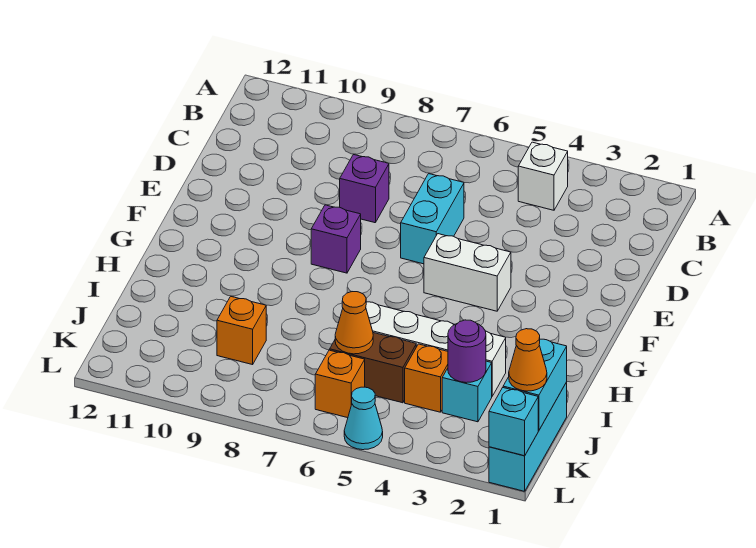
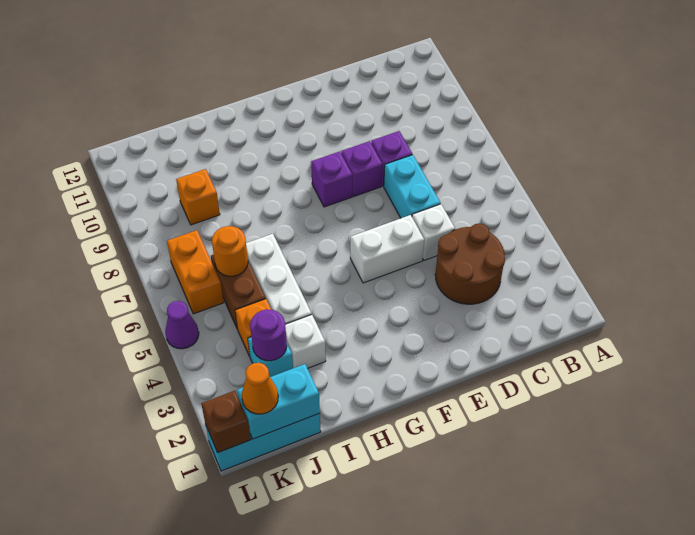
white 1x1 brick [518,142,568,210] -> white 1x1 brick moved to [412,204,455,260]
none -> brown 2x2 round brick [435,223,505,304]
cyan 1x2 brick [401,174,464,264] -> cyan 1x2 brick turned to [384,155,440,218]
none -> purple 1x1 brick [341,141,382,196]
white 1x2 brick [424,234,511,311] -> white 1x2 brick turned to [350,215,424,283]
orange 1x1 cone [335,292,373,354] -> orange 1x1 round brick [212,226,248,276]
orange 1x1 brick [315,350,365,418] -> orange 1x2 brick [167,230,224,314]
cyan 1x1 brick [489,388,538,456] -> brown 1x1 brick [201,391,251,453]
cyan 1x1 cone [344,387,383,450] -> purple 1x1 cone [165,301,199,349]

